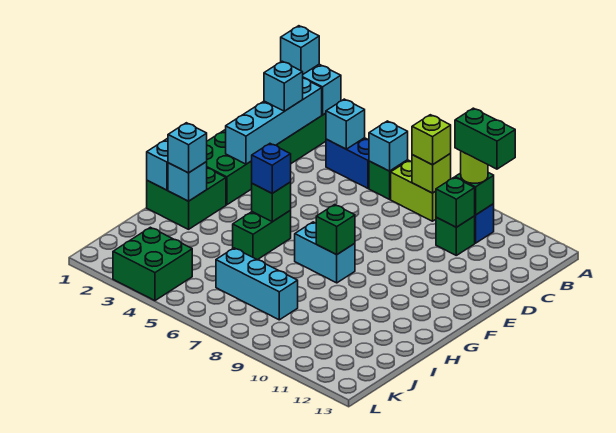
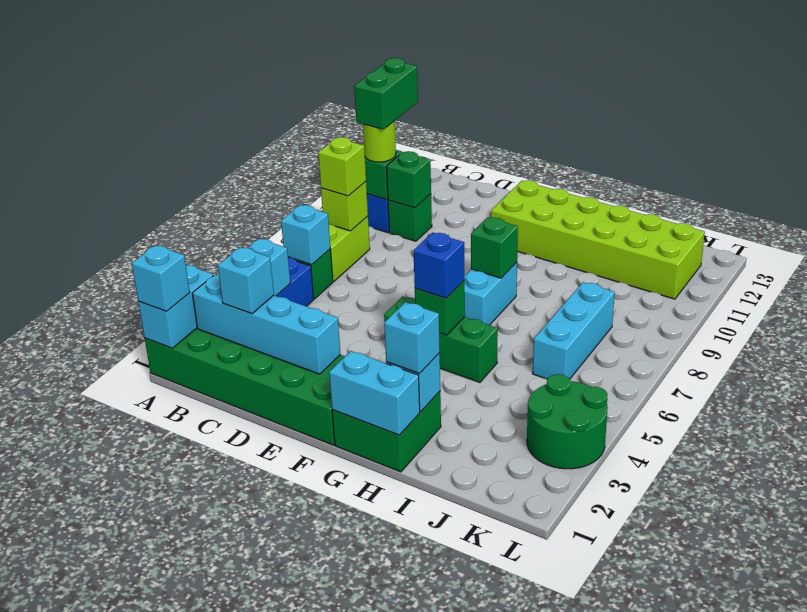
none -> lime 2x6 brick [491,180,705,299]
green 1x2 brick [233,211,291,260] -> green 1x3 brick [384,296,498,382]
green 2x2 brick [113,227,192,301] -> green 2x2 round brick [527,374,608,469]

